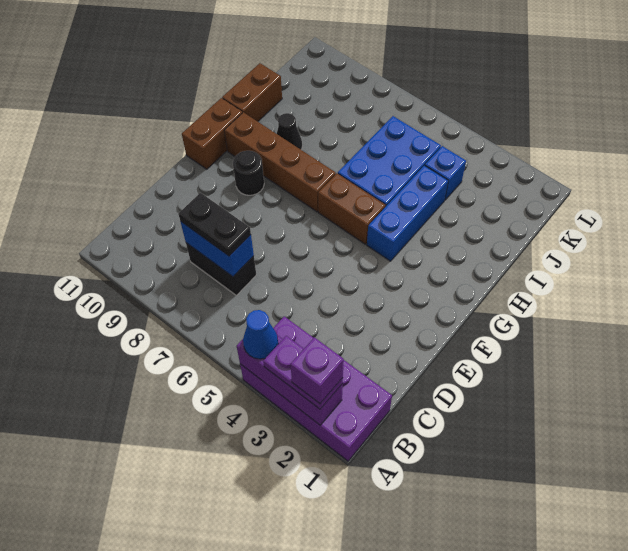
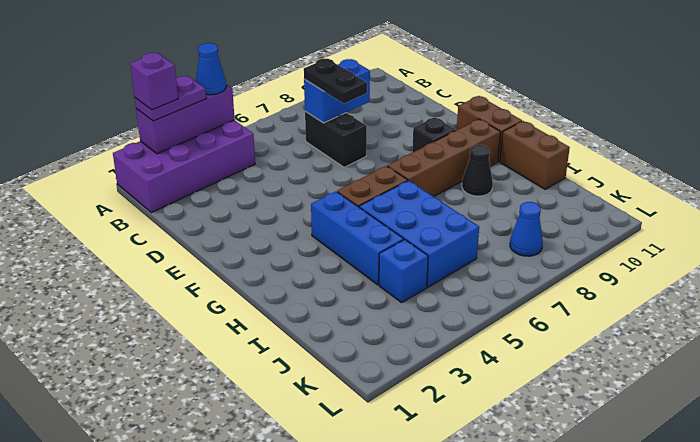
black 1x2 brick [186,243,256,295] -> black 1x2 brick turned to [305,111,367,167]
black 1x2 plate [178,193,251,256] -> black 1x2 plate turned to [304,59,367,104]
black 1x1 round brick [233,151,264,195] -> black 1x1 brick [412,117,456,152]
none -> blue 1x1 cone [510,202,543,256]

